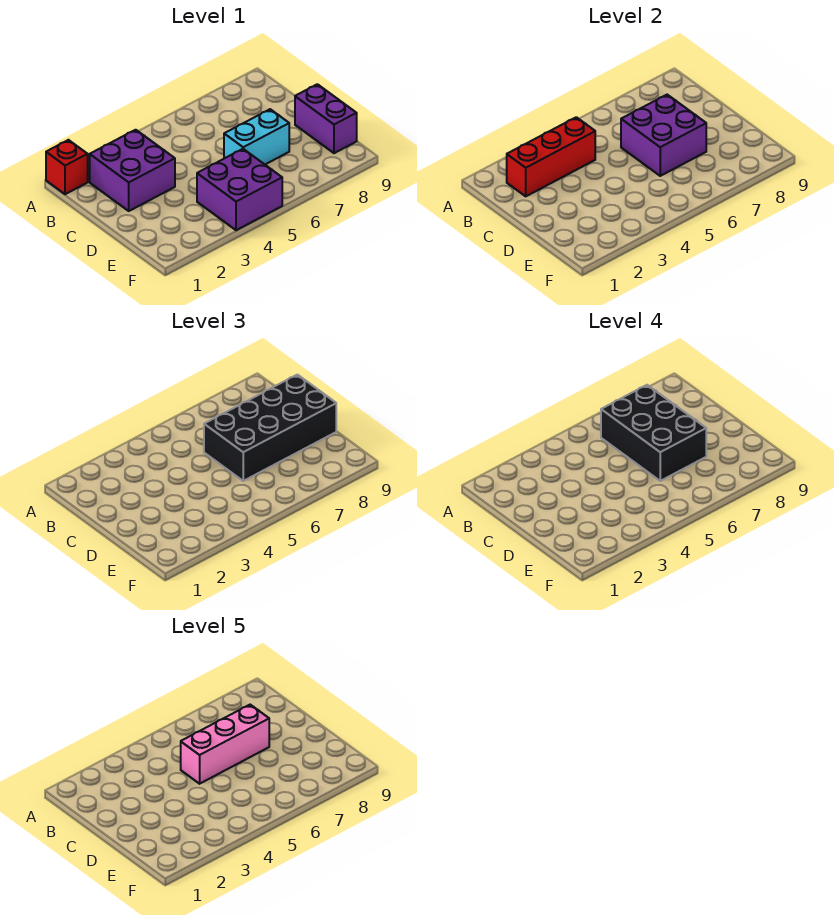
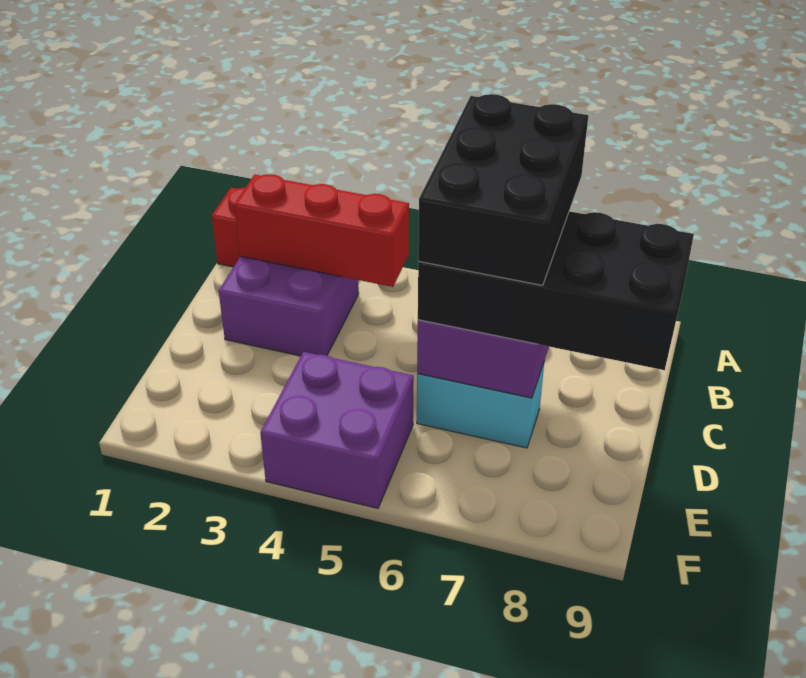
pink 1x3 brick [181,705,269,784] -> none
purple 1x2 brick [295,84,357,153] -> none

